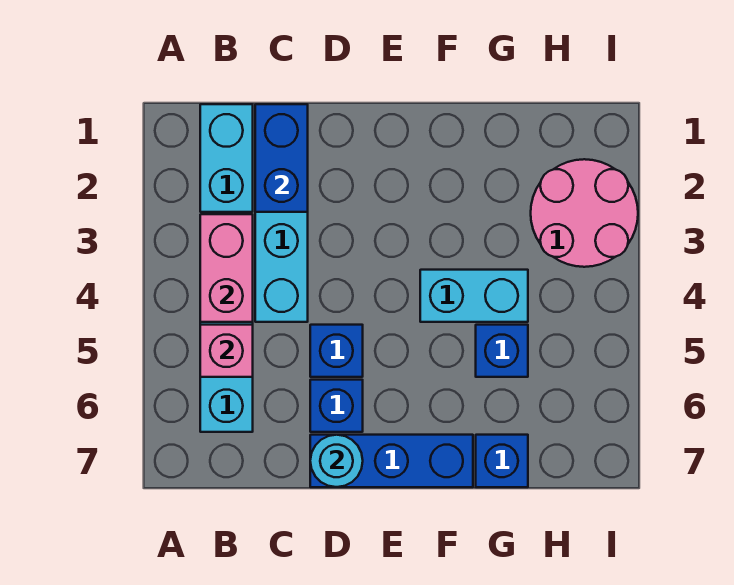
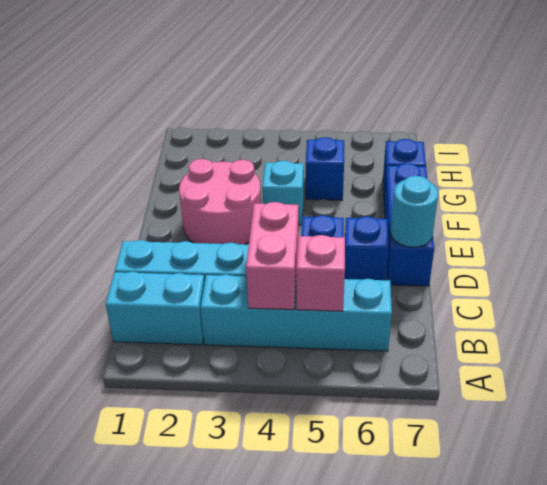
pink 1x2 brick [200,214,253,322] -> pink 1x2 brick turned to [246,202,298,310]
blue 1x2 brick [255,104,308,212] -> none
cyan 1x2 brick [420,270,528,322] -> cyan 1x1 brick [262,161,304,225]
pink 2x2 round brick [531,159,638,267] -> pink 2x2 round brick moved to [179,158,261,245]

